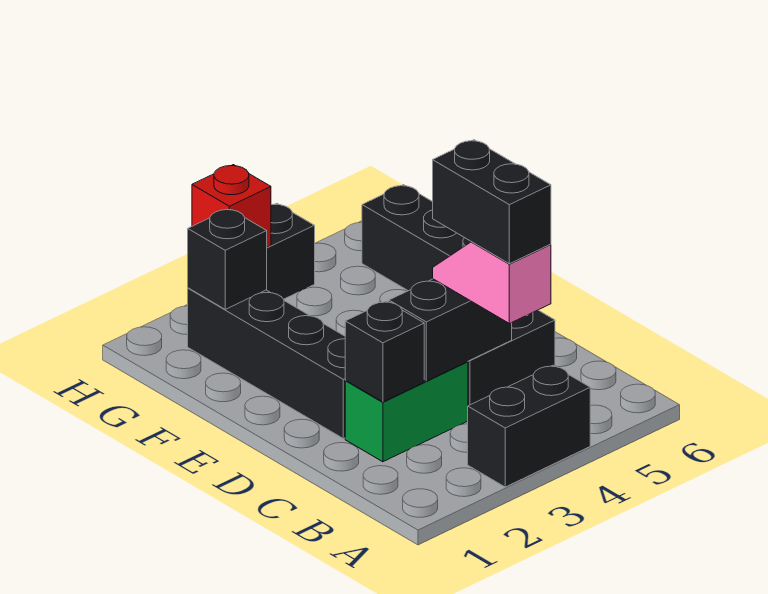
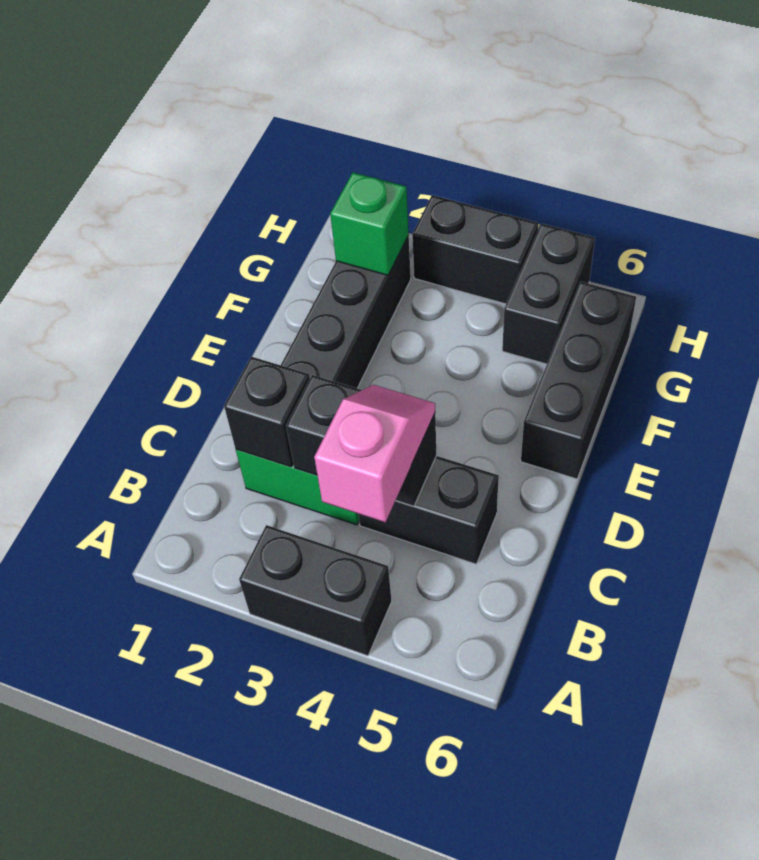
black 1x2 brick [433,140,551,264] -> black 1x2 brick moved to [502,224,595,364]
black 1x1 brick [188,209,267,309] -> green 1x1 brick [330,173,409,275]
red 1x1 brick [192,165,271,247] -> none

